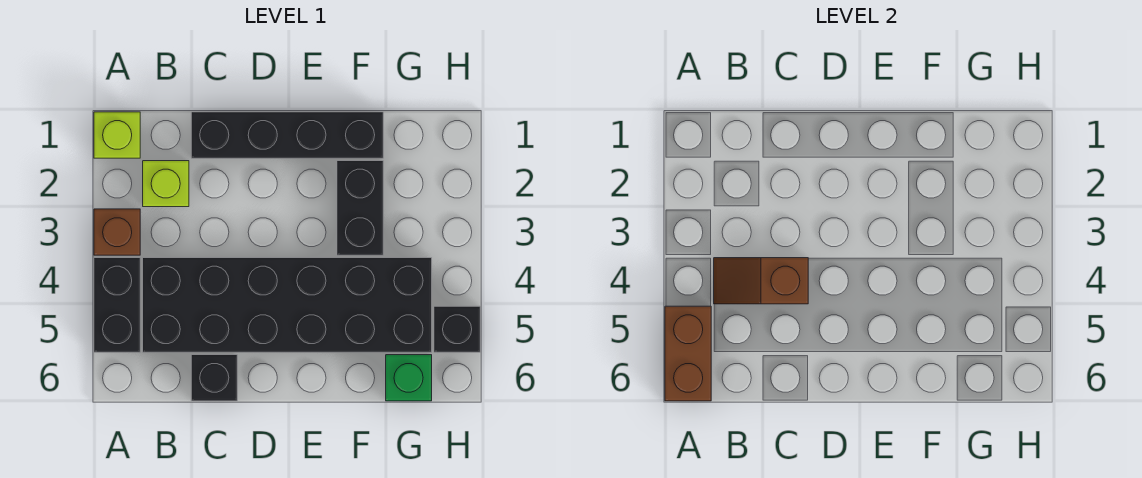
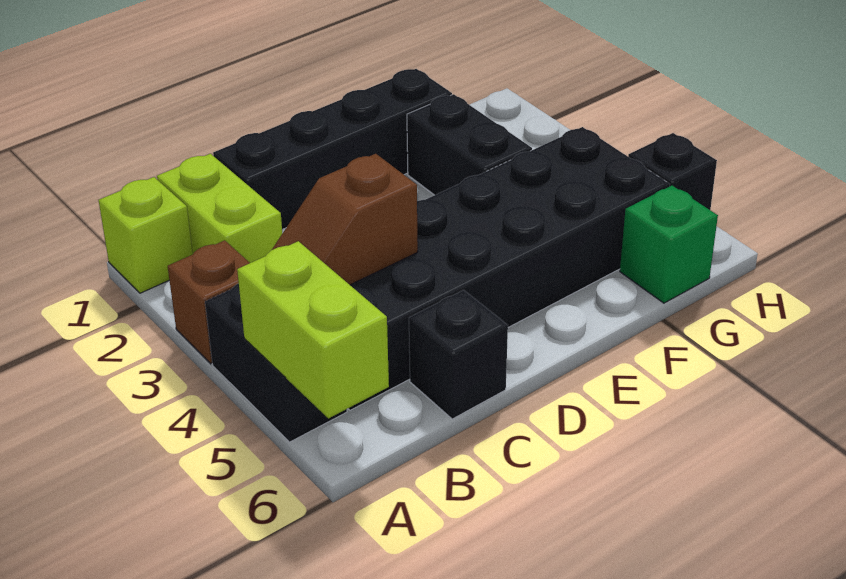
brown 1x2 brick [665,306,711,401] -> lime 1x2 brick [237,241,389,418]
lime 1x1 brick [143,161,189,207] -> lime 1x2 brick [157,154,282,263]

